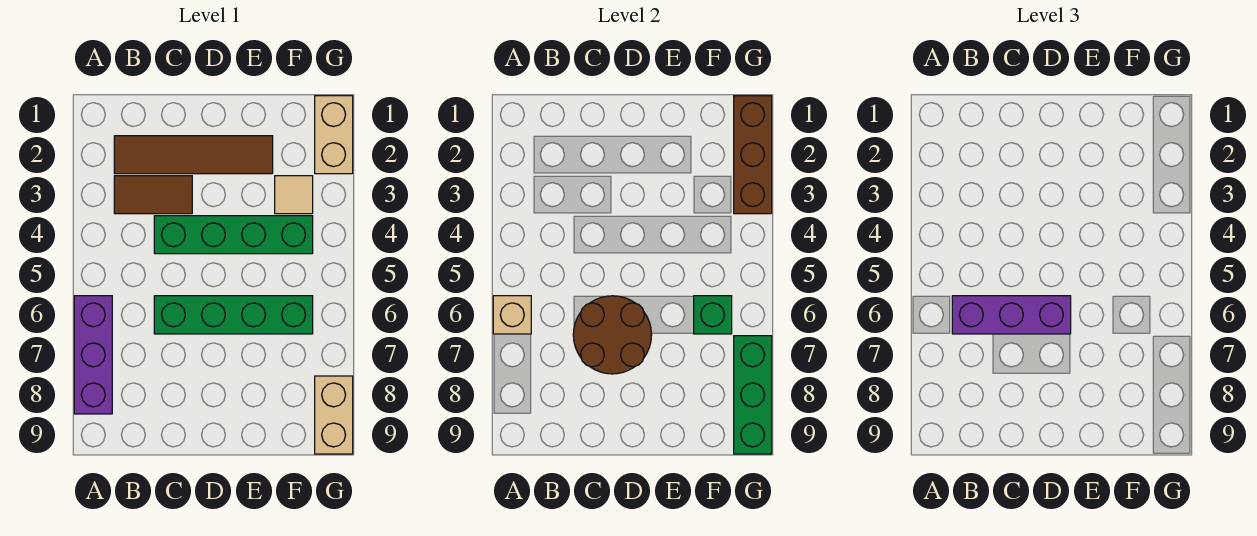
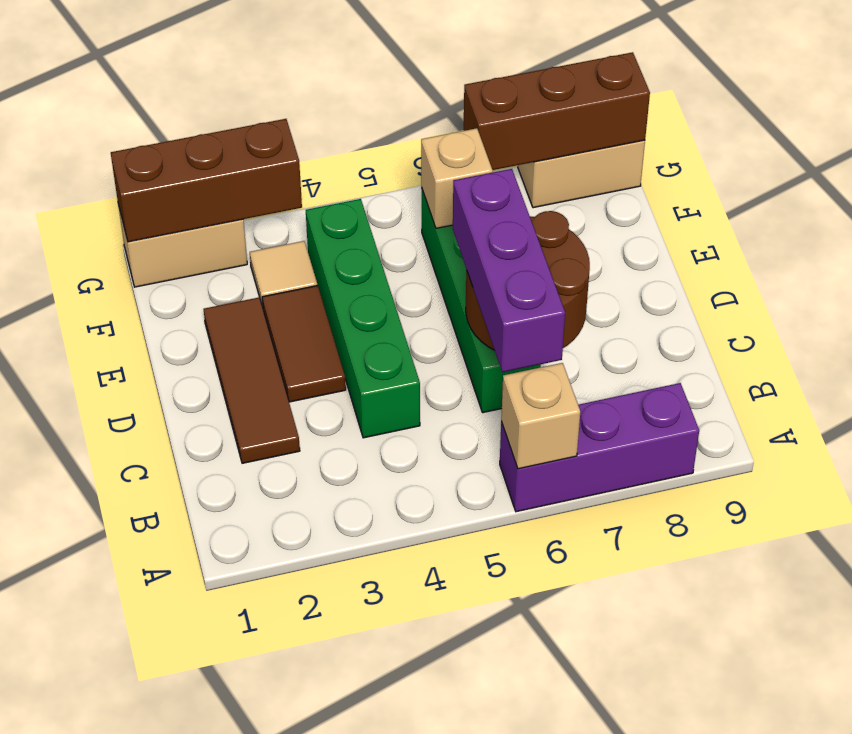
brown 1x4 tile [114,136,273,174] -> brown 1x3 tile [204,297,300,463]
brown 1x2 tile [114,176,192,214] -> brown 1x2 tile moved to [262,286,346,402]
green 1x1 brick [694,296,732,334] -> tan 1x1 brick [421,128,493,228]
green 1x3 brick [734,336,772,454] -> brown 1x3 brick [464,52,650,170]

